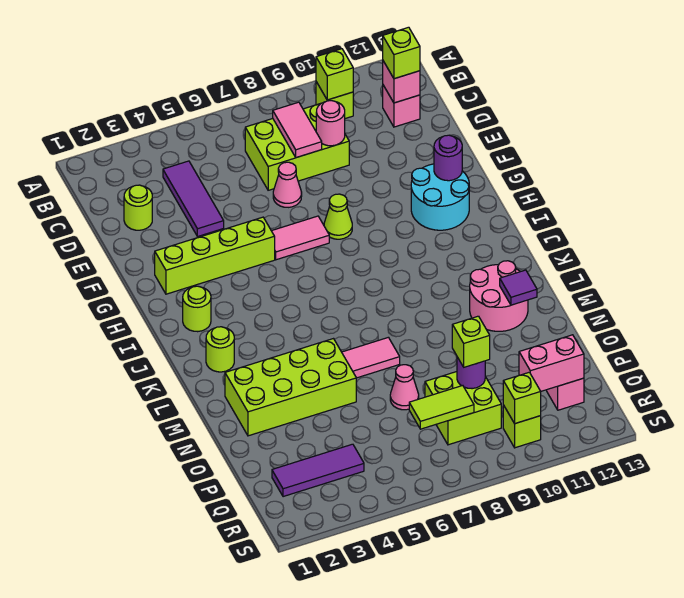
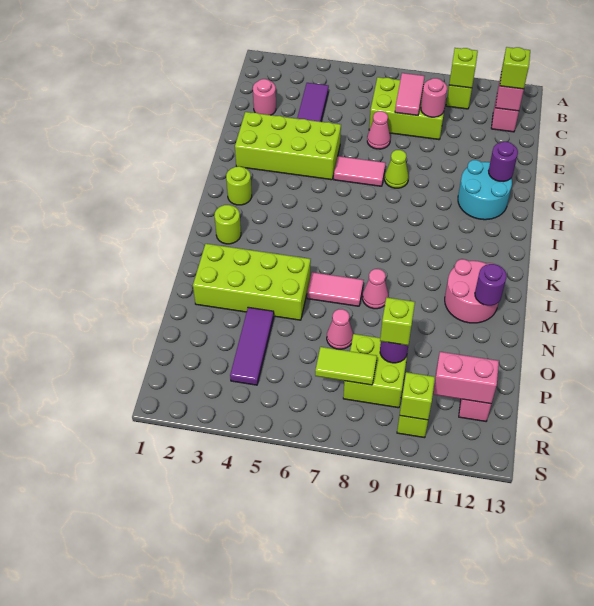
lime 1x1 round brick [124,185,152,230] -> pink 1x1 round brick [253,79,276,115]
lime 1x4 brick [155,217,275,294] -> lime 2x4 brick [235,112,341,180]
none -> pink 1x1 cone [363,269,388,309]
purple 1x1 tile [500,270,537,305] -> purple 1x1 round brick [475,264,507,306]
purple 1x3 tile [272,444,364,497] -> purple 1x3 tile turned to [230,307,274,385]

